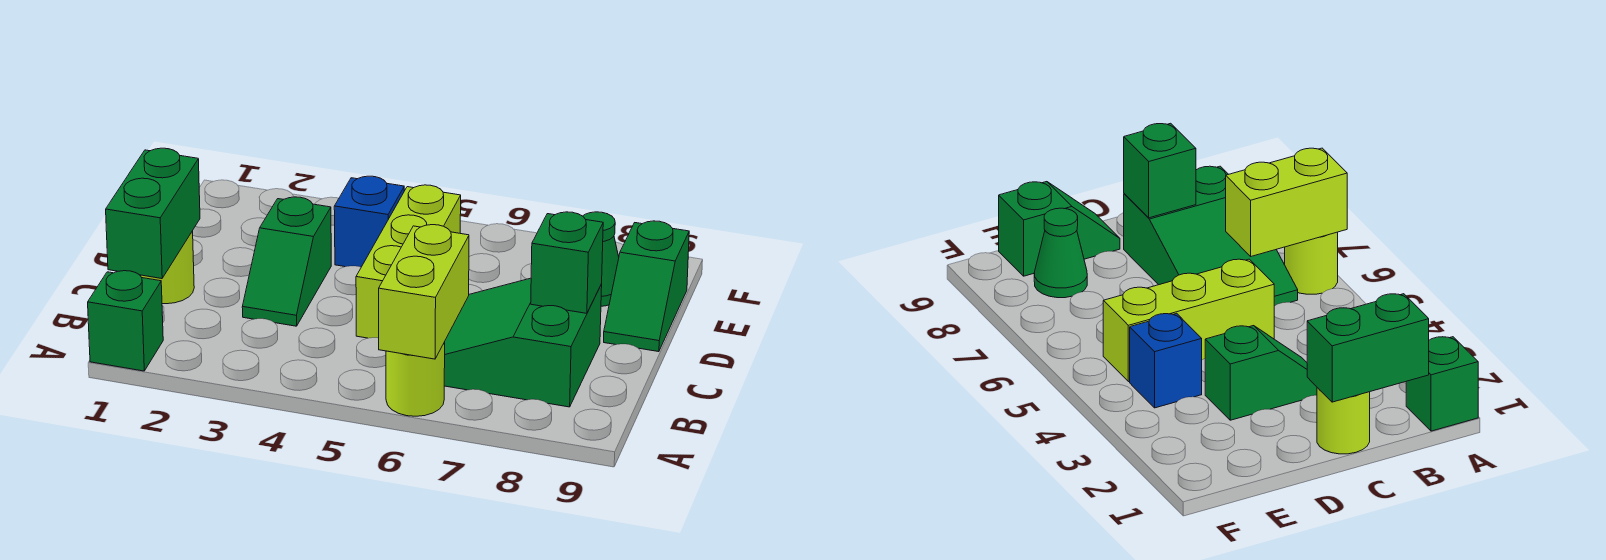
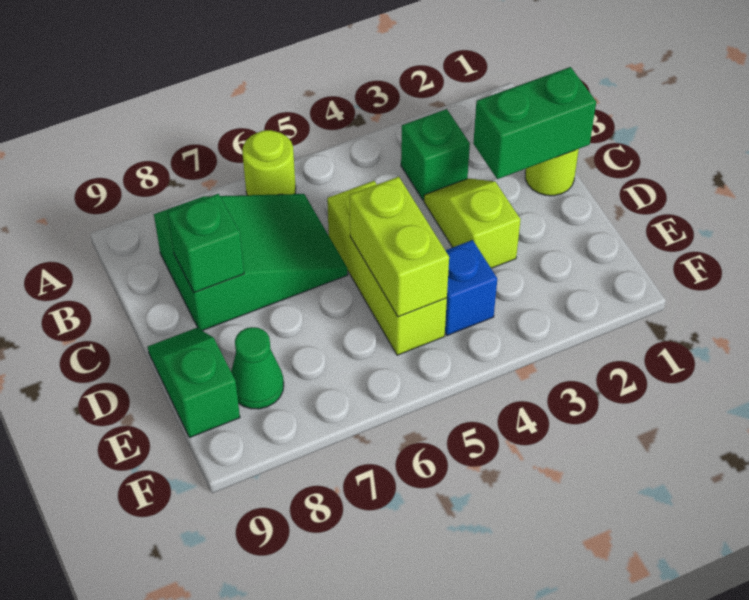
green 1x1 brick [88,271,163,371] -> green 1x1 brick moved to [401,109,470,200]
lime 1x2 brick [379,225,469,359] -> lime 1x2 brick moved to [350,177,449,317]
green 1x2 brick [106,148,200,279] -> green 1x2 brick turned to [473,67,596,179]
green 1x2 slope [242,197,331,326] -> lime 1x2 slope [424,178,521,268]

